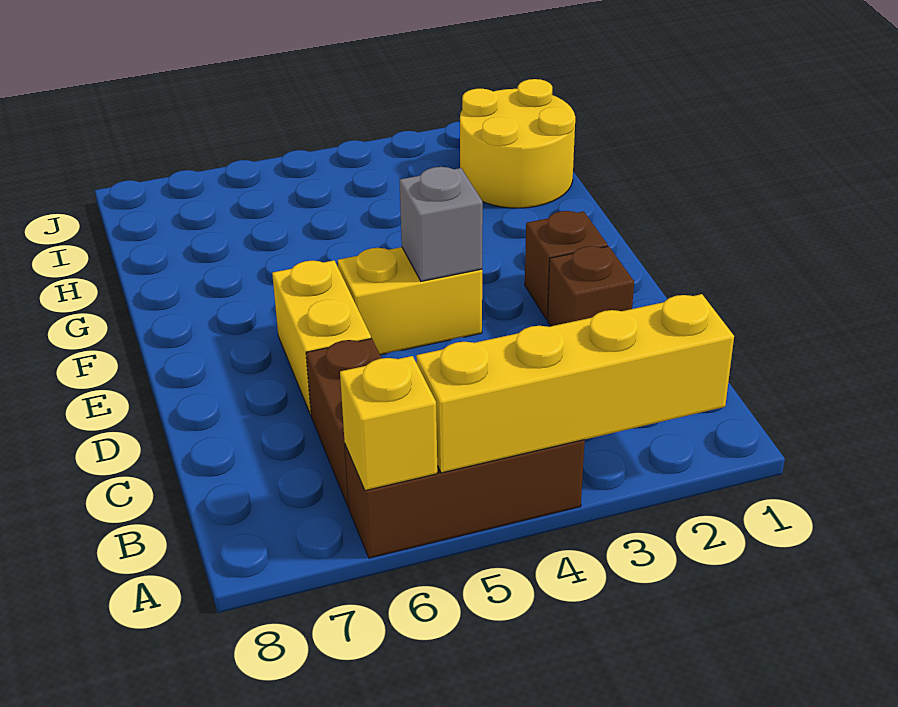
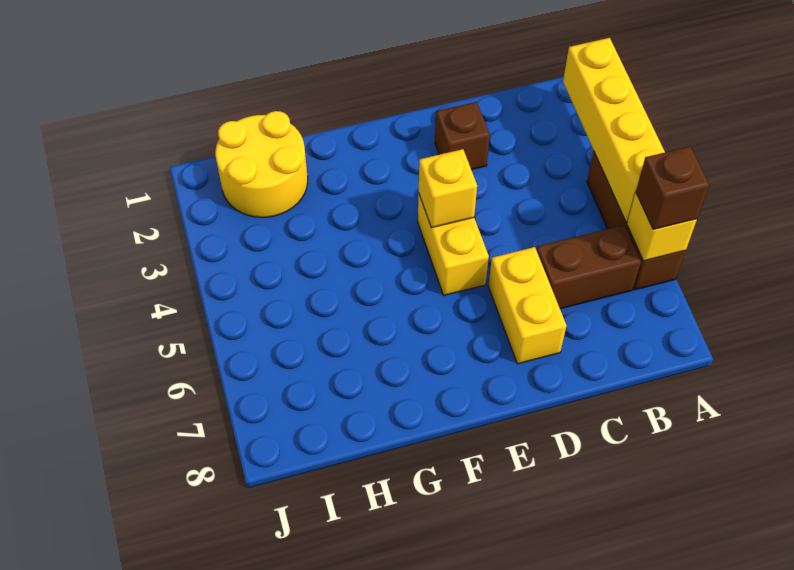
yellow 1x2 brick [272,260,371,415] -> yellow 1x2 brick turned to [488,247,566,364]
brown 1x1 brick [525,211,608,320] -> brown 1x1 brick moved to [636,147,709,229]
grey 1x1 brick [400,167,483,281] -> yellow 1x1 brick [419,149,477,228]

